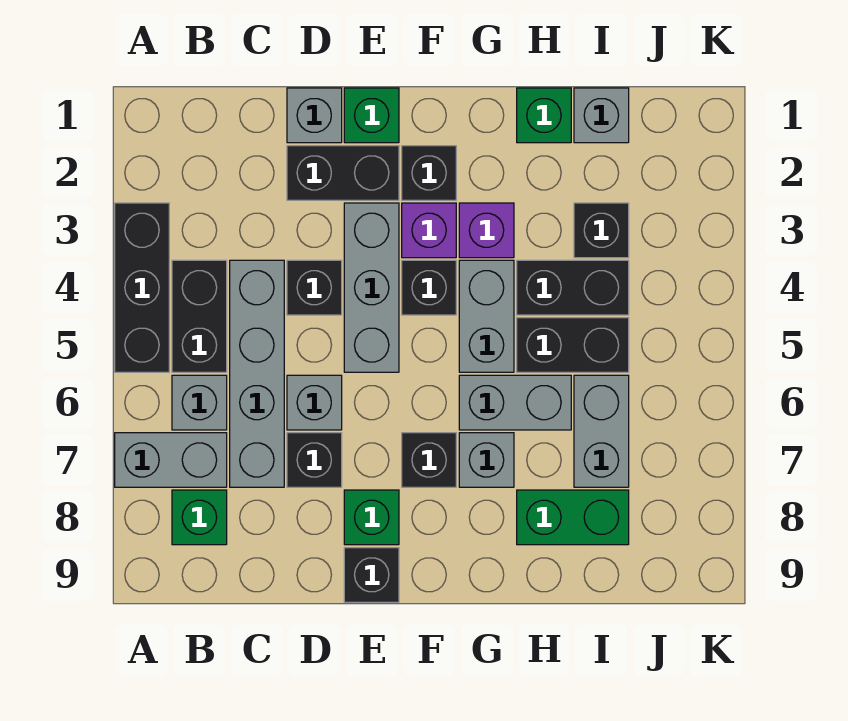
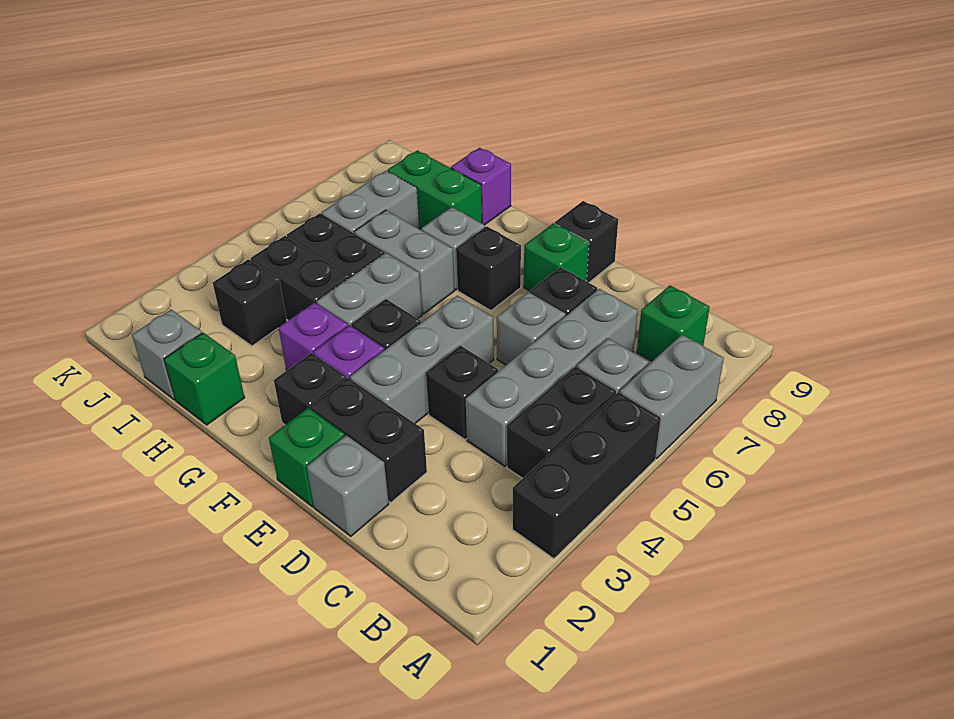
grey 1x2 brick [115,433,227,487] -> grey 1x2 brick turned to [620,335,724,459]
none -> purple 1x1 brick [451,148,511,225]

